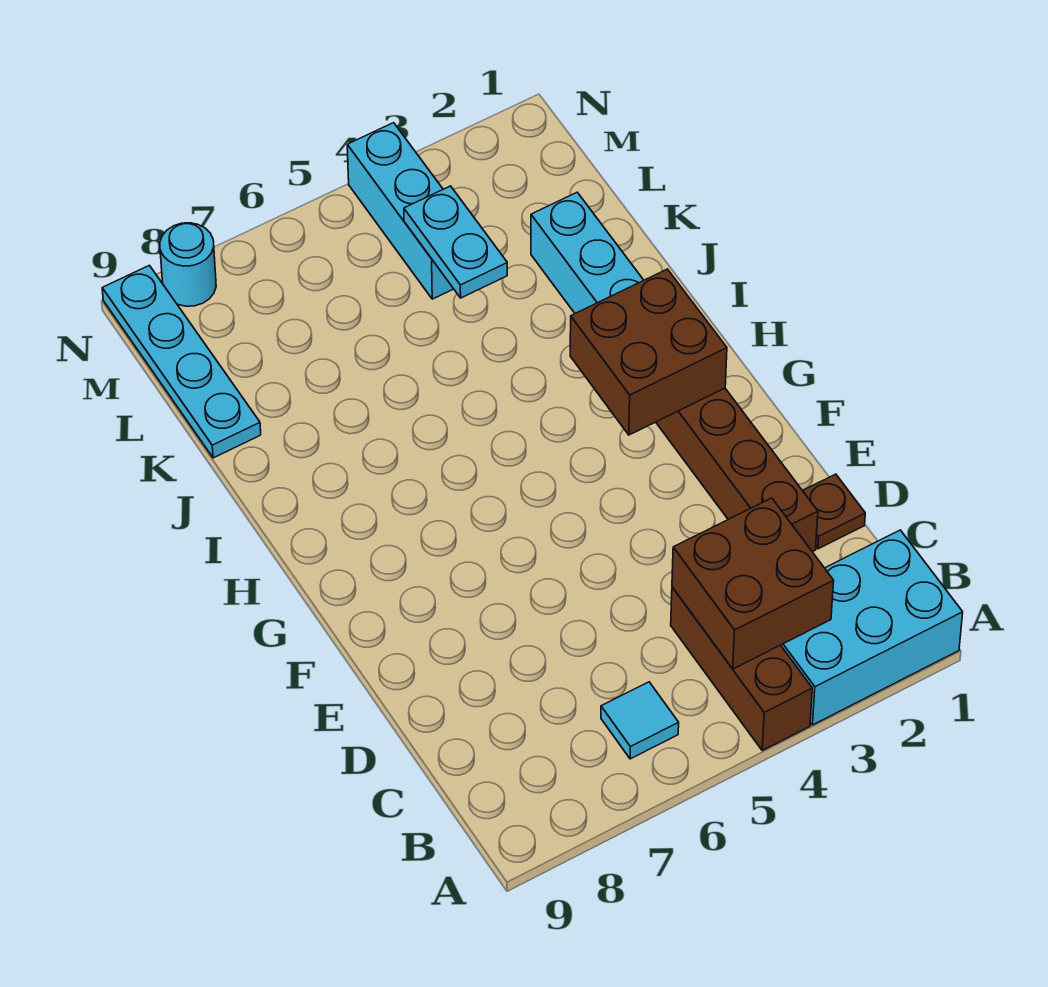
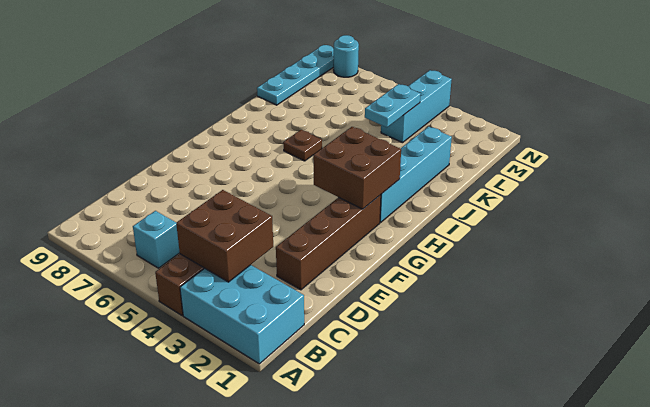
cyan 1x1 tile [601,682,679,759] -> cyan 1x1 brick [133,211,180,268]
brown 1x1 plate [803,474,865,549] -> brown 1x1 plate moved to [283,130,322,161]

